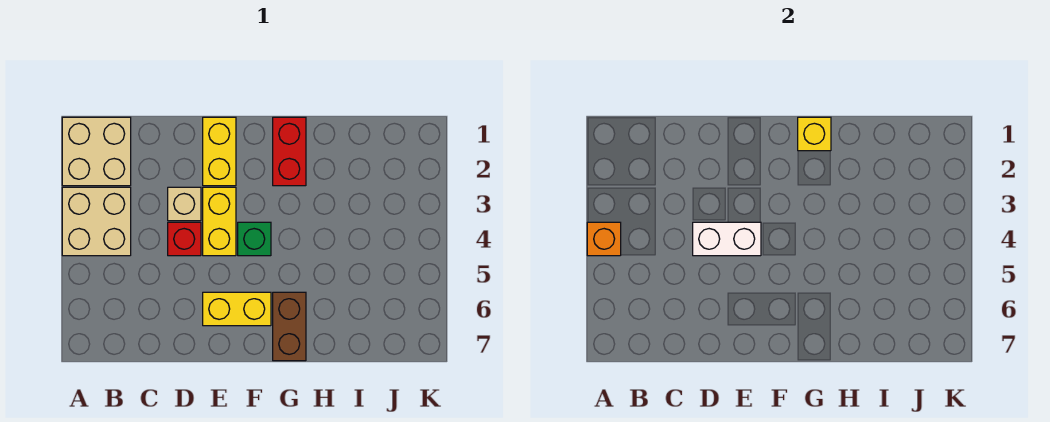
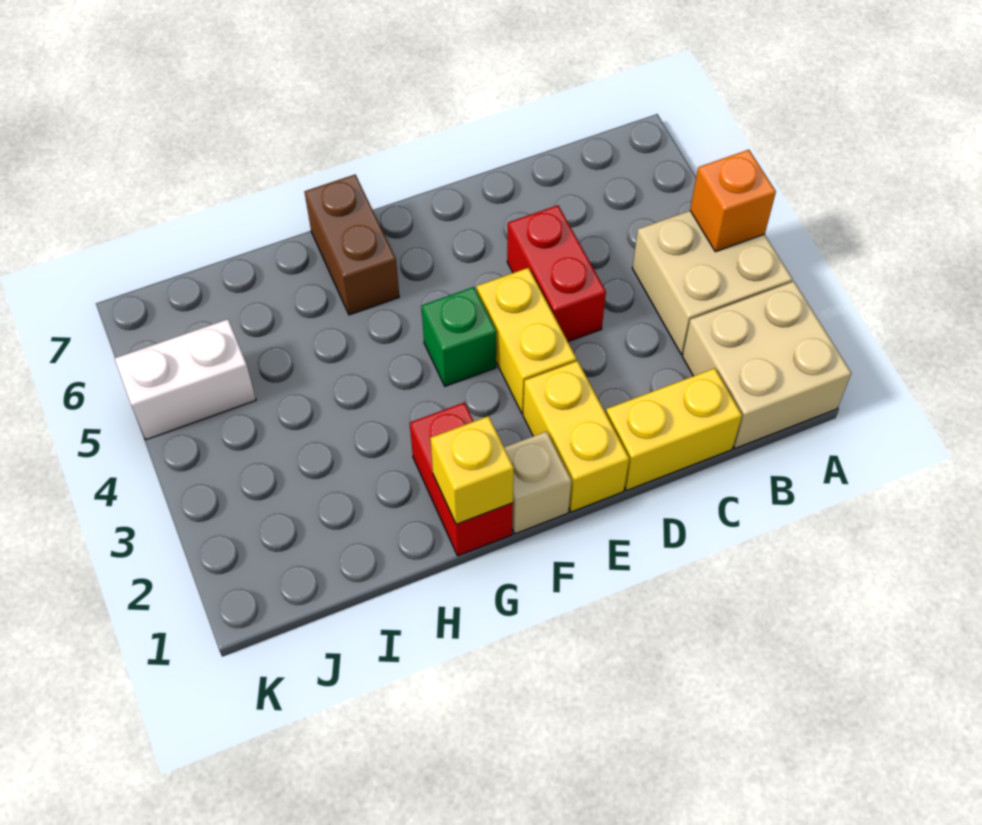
tan 1x1 brick [168,187,201,221] -> tan 1x1 brick moved to [504,431,571,534]
red 1x1 brick [168,222,201,256] -> red 1x2 brick [507,205,606,342]
white 1x2 brick [693,222,761,256] -> white 1x2 brick moved to [115,319,256,440]
yellow 1x2 brick [203,292,271,326] -> yellow 1x2 brick moved to [606,368,742,491]

